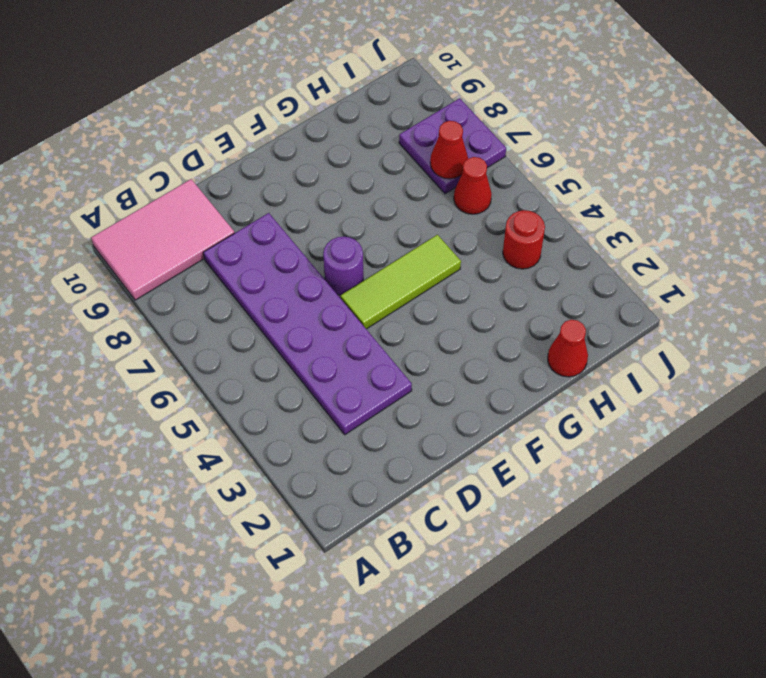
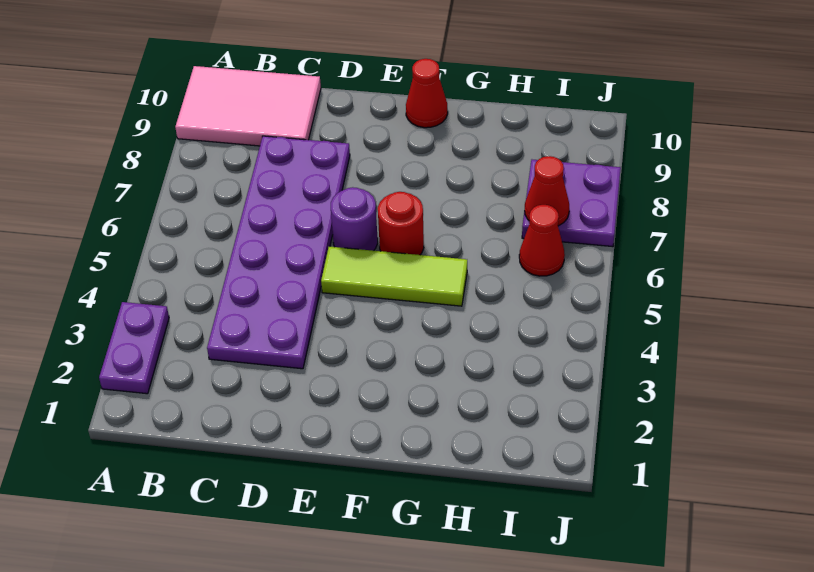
none -> purple 1x2 plate [99,302,169,394]
red 1x1 cone [548,320,588,377] -> red 1x1 cone moved to [406,59,448,128]
red 1x1 round brick [503,210,545,269] -> red 1x1 round brick moved to [378,192,424,255]

